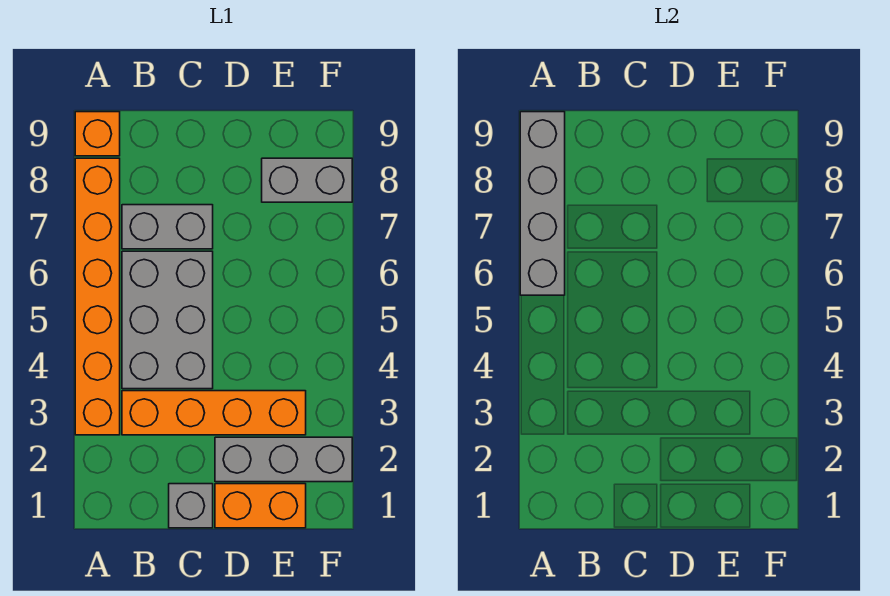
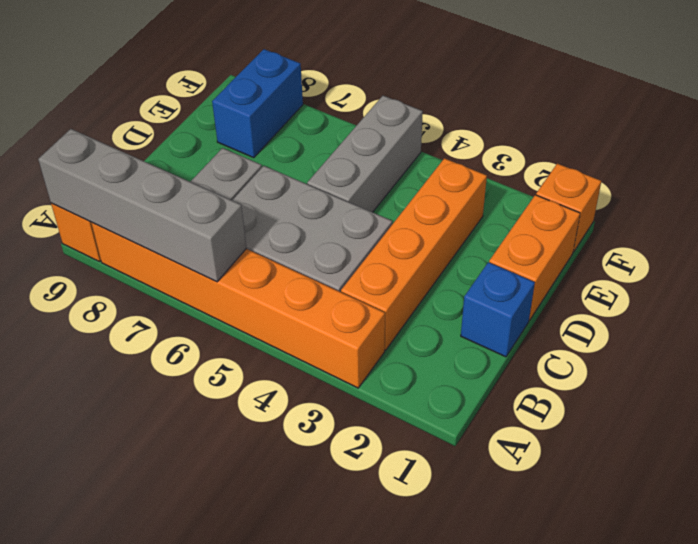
grey 1x1 brick [169,484,213,528] -> blue 1x1 brick [461,262,535,357]
grey 1x3 brick [215,437,352,482] -> grey 1x3 brick moved to [307,96,423,212]
grey 1x2 brick [262,158,352,202] -> blue 1x2 brick [212,49,303,158]
none -> orange 1x1 brick [536,164,601,252]

